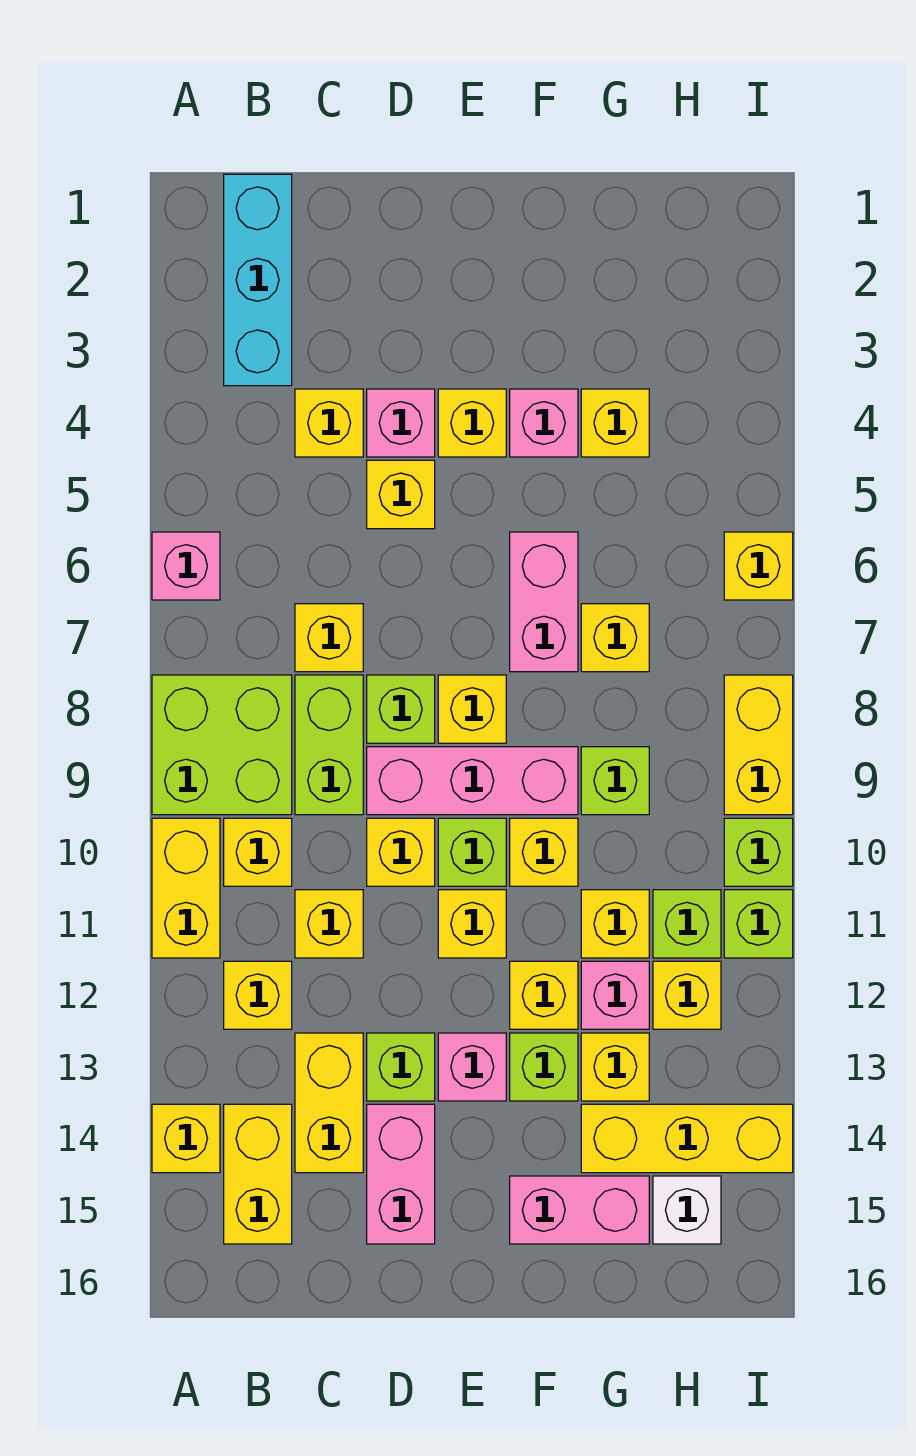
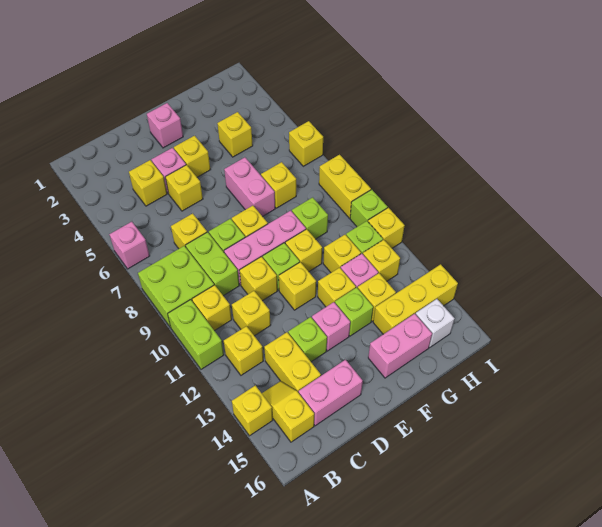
yellow 1x2 brick [152,818,220,958] -> lime 1x2 brick [168,300,224,369]
cyan 1x3 brick [224,174,292,386] -> none
yellow 1x2 brick [224,1104,292,1244] -> yellow 1x2 slope [262,381,314,442]
pink 1x2 brick [367,1104,435,1244] -> pink 1x2 brick turned to [299,360,363,426]
pink 1x1 brick [510,389,578,457] -> pink 1x1 brick moved to [147,103,183,148]
lime 1x1 brick [724,890,793,958] -> yellow 1x1 brick [368,208,405,248]

